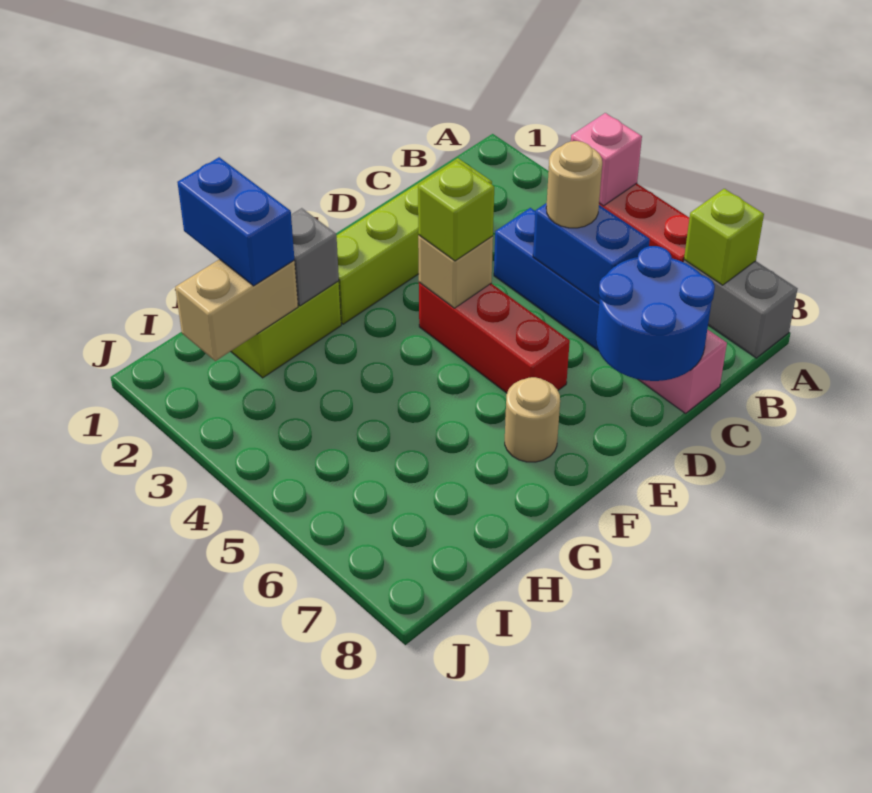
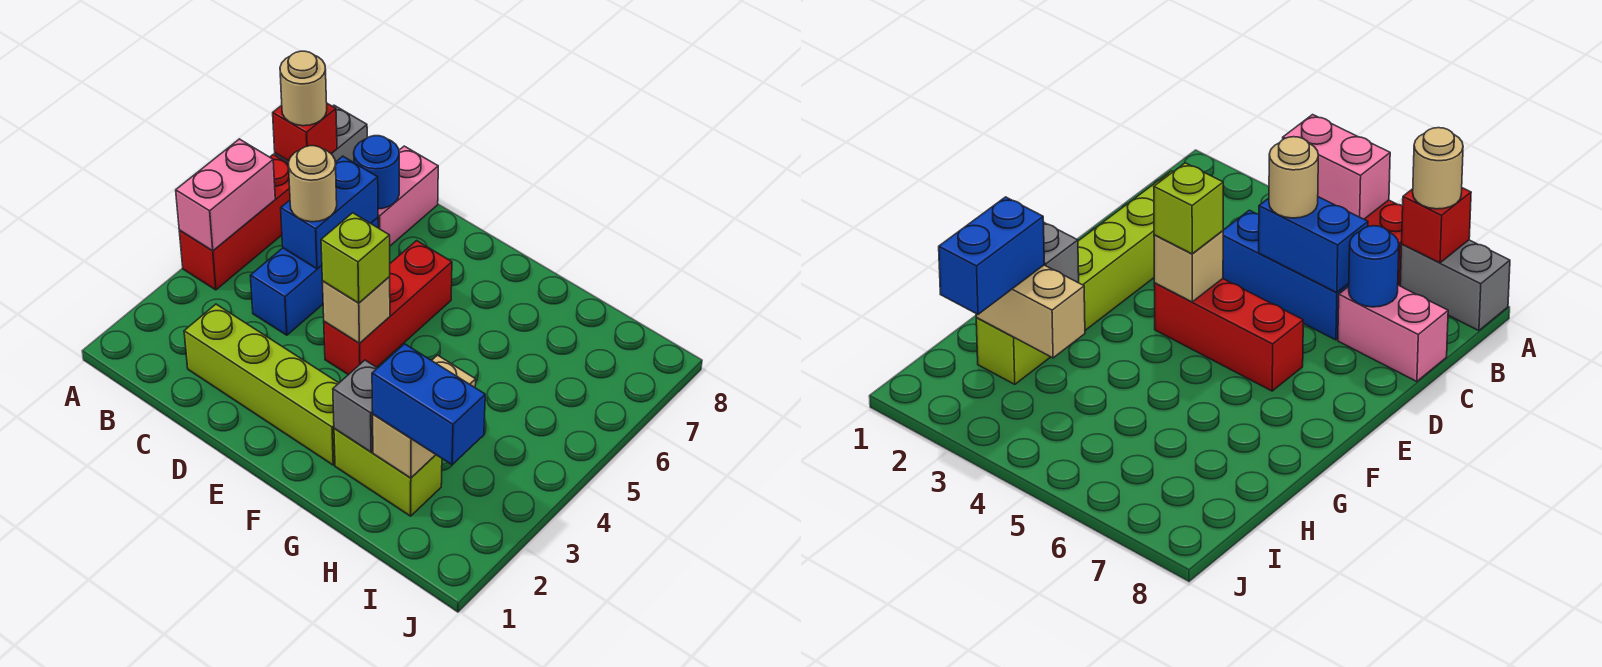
pink 1x1 brick [571,113,642,206] -> pink 1x2 brick [176,139,275,251]
lime 1x1 brick [684,189,764,285] -> red 1x1 brick [273,104,337,161]
blue 2x2 round brick [596,246,715,381] -> blue 1x1 round brick [354,136,399,209]
tan 1x1 round brick [505,377,560,462] -> tan 1x1 round brick moved to [280,51,327,126]
blue 1x2 brick [177,157,294,286] -> blue 1x2 brick turned to [372,344,485,465]
tan 1x2 brick [175,259,298,361] -> tan 1x2 brick turned to [373,355,476,478]

